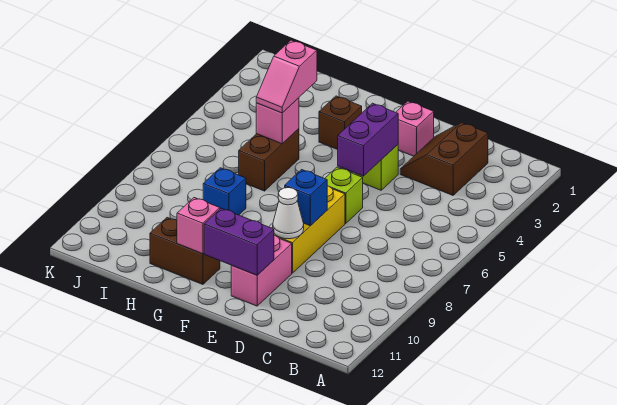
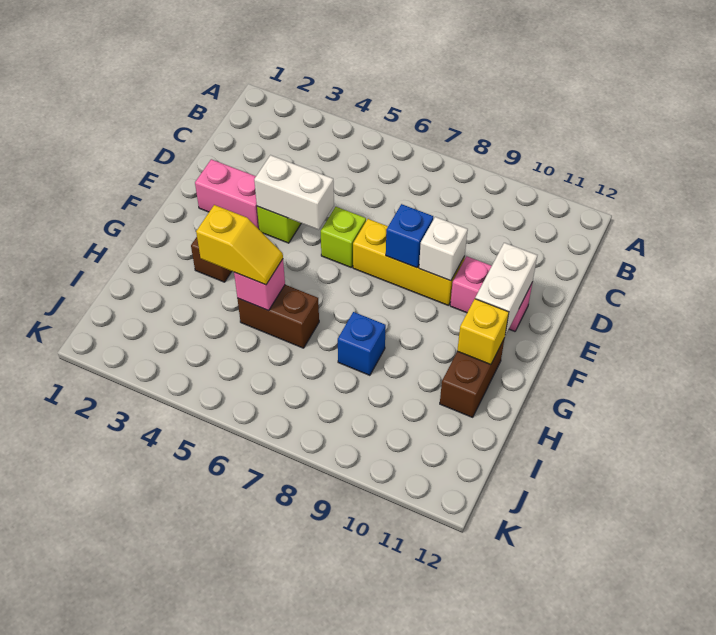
brown 2x2 slope [400,122,488,195] -> none
pink 1x1 brick [396,101,434,156] -> pink 1x2 brick [195,159,259,229]
purple 1x2 brick [338,103,398,176] -> white 1x2 brick [254,155,334,230]
white 1x1 cone [273,188,304,239] -> white 1x1 brick [419,217,468,281]
purple 1x2 brick [204,208,274,275] -> white 1x2 brick [475,243,537,335]
pink 1x1 brick [177,198,220,254] -> yellow 1x1 brick [457,299,509,365]
pink 1x2 slope [256,40,317,113] -> yellow 1x2 slope [196,205,283,285]

